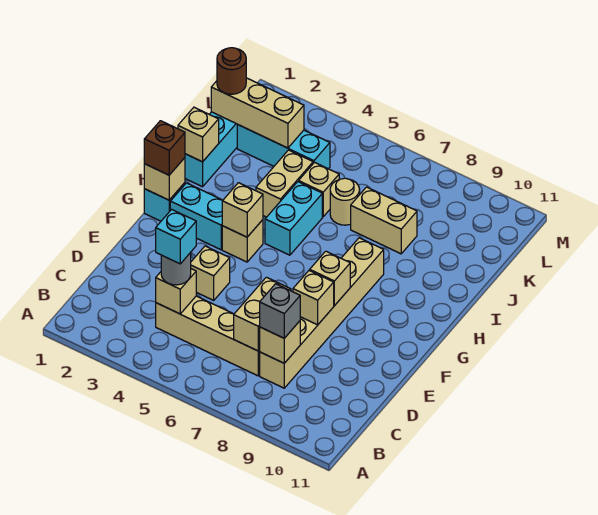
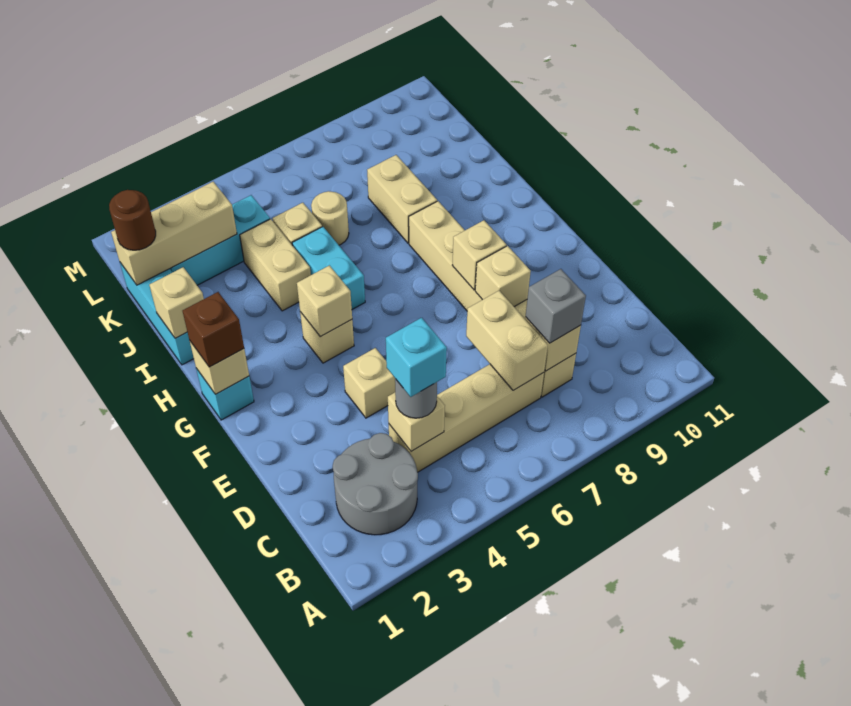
none -> grey 2x2 round brick [333,433,418,535]
cyan 1x2 brick [170,183,223,250] -> none
tan 1x2 brick [351,187,417,254] -> tan 1x2 brick turned to [367,155,437,243]

